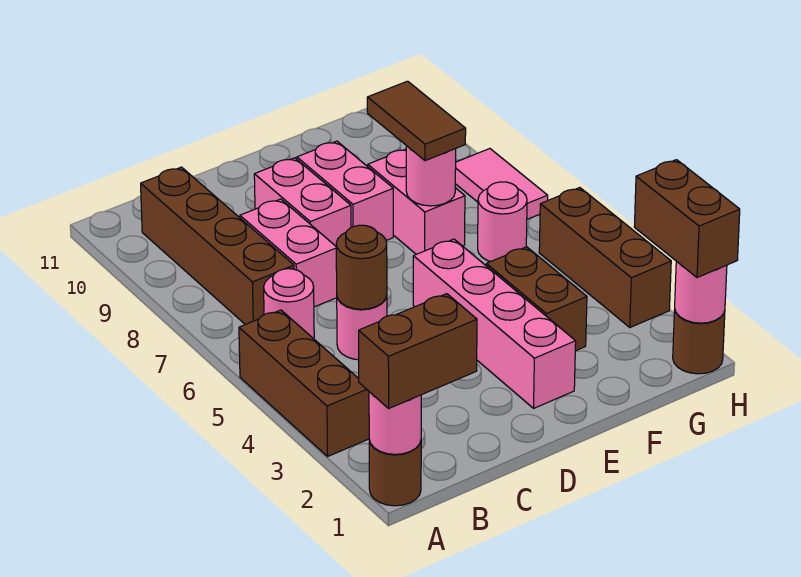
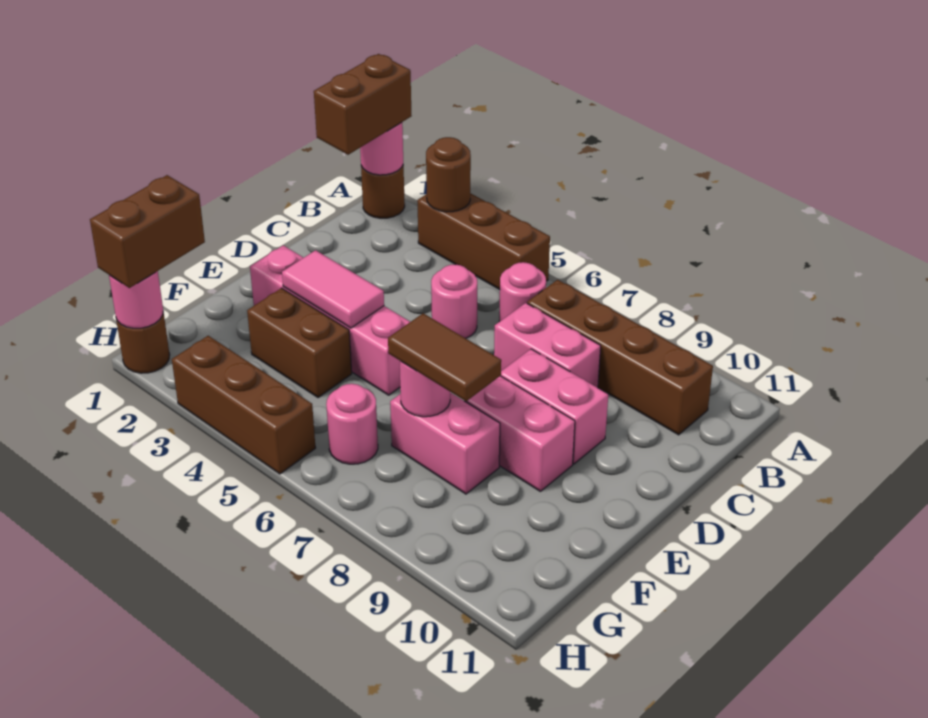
brown 1x1 round brick [336,225,387,309] -> brown 1x1 round brick moved to [426,137,471,212]
brown 1x2 brick [634,160,740,278] -> brown 1x2 brick turned to [90,175,205,288]
pink 1x2 tile [455,149,548,219] -> pink 1x2 tile moved to [282,250,384,328]

